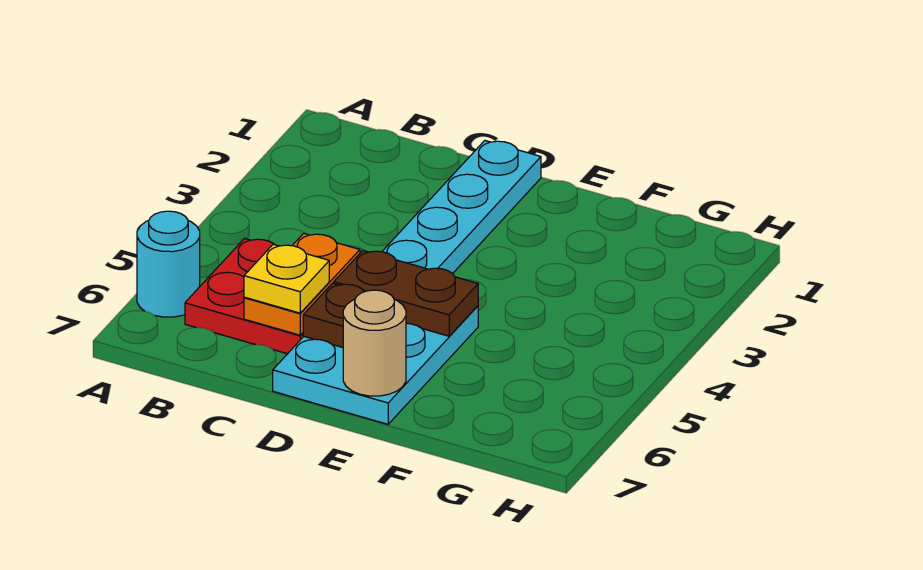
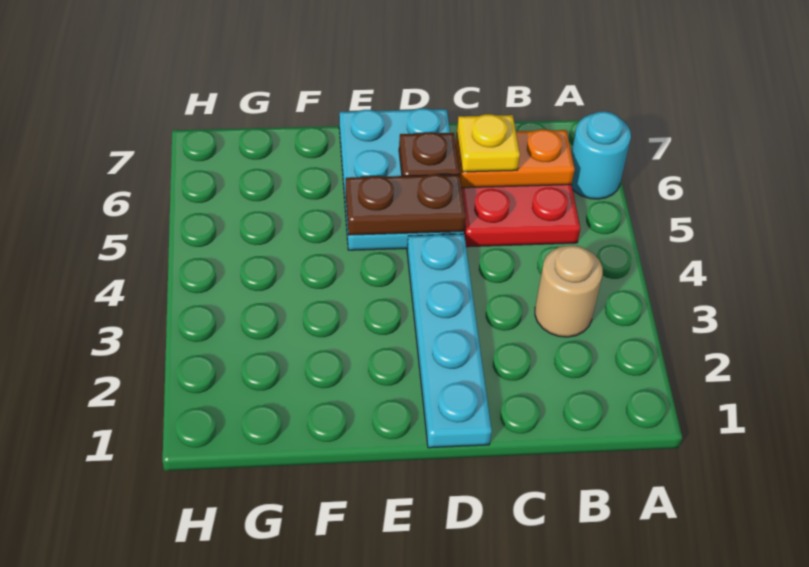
orange 1x2 plate [244,233,360,335] -> orange 1x2 plate turned to [456,129,575,188]
tan 1x1 round brick [343,290,406,396] -> tan 1x1 round brick moved to [535,246,603,337]

